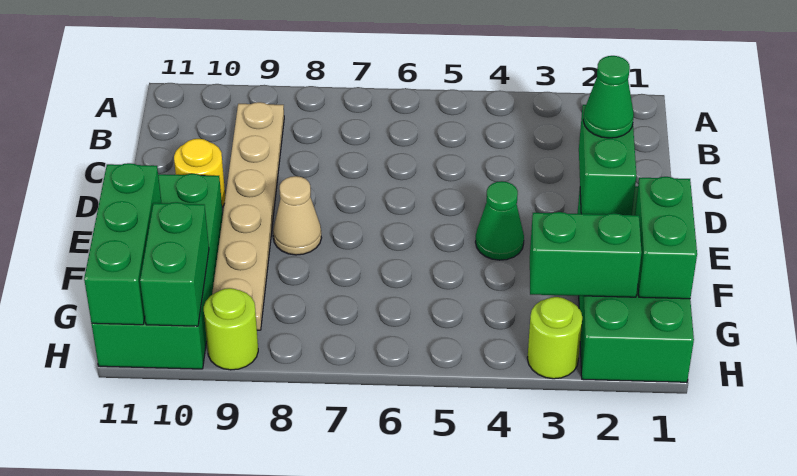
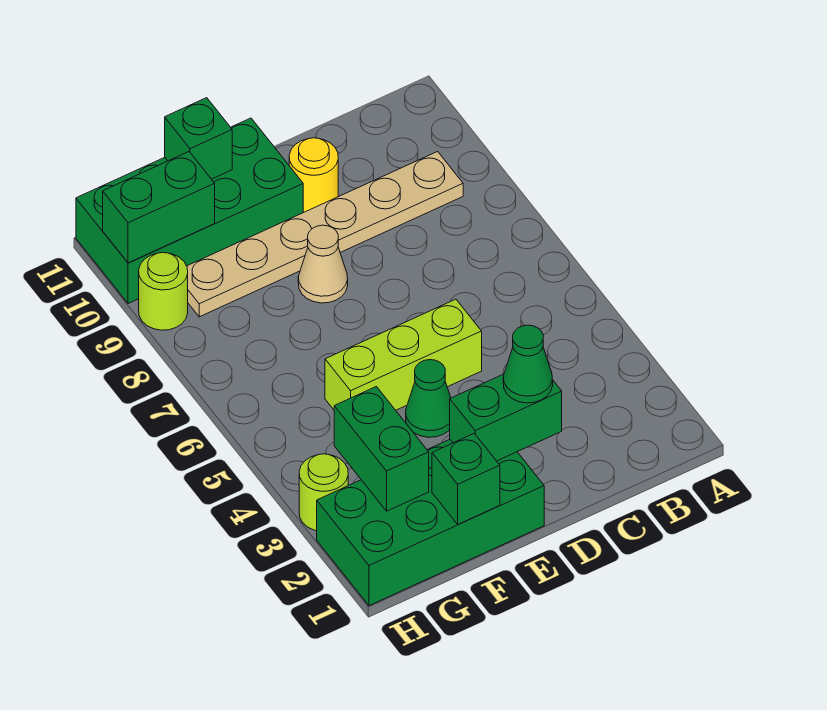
none -> lime 1x3 brick [325,299,482,410]
green 1x2 brick [635,177,697,299] -> green 1x1 brick [432,434,500,524]
green 1x3 brick [84,163,161,325] -> green 1x1 brick [165,98,232,179]

